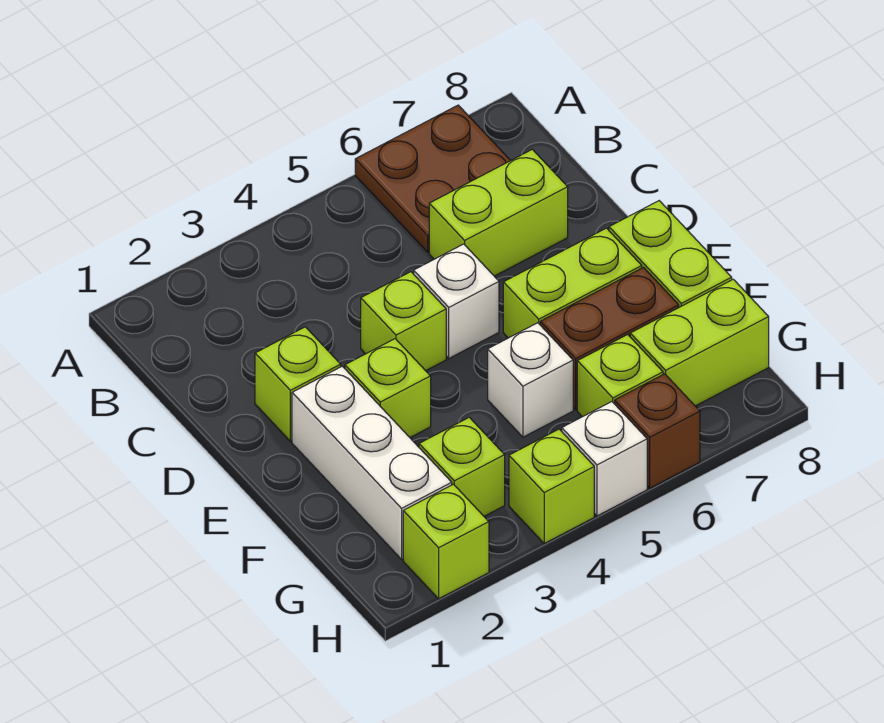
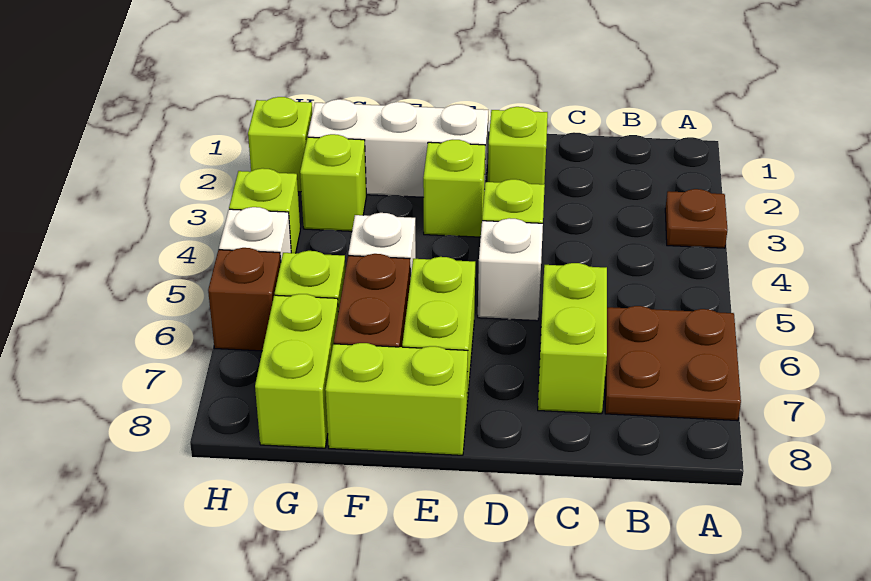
none -> brown 1x1 plate [665,189,727,248]

